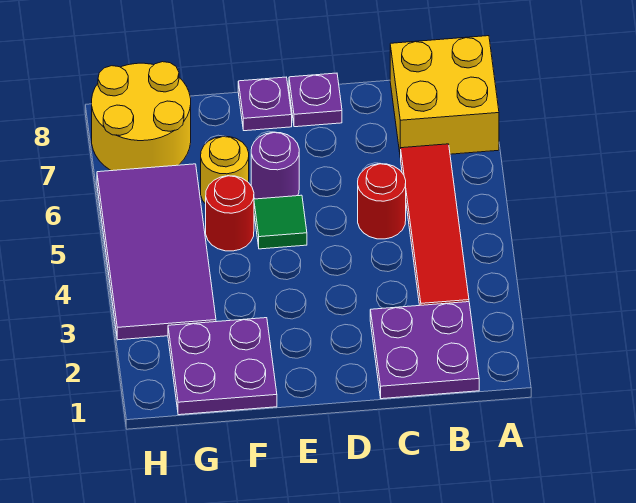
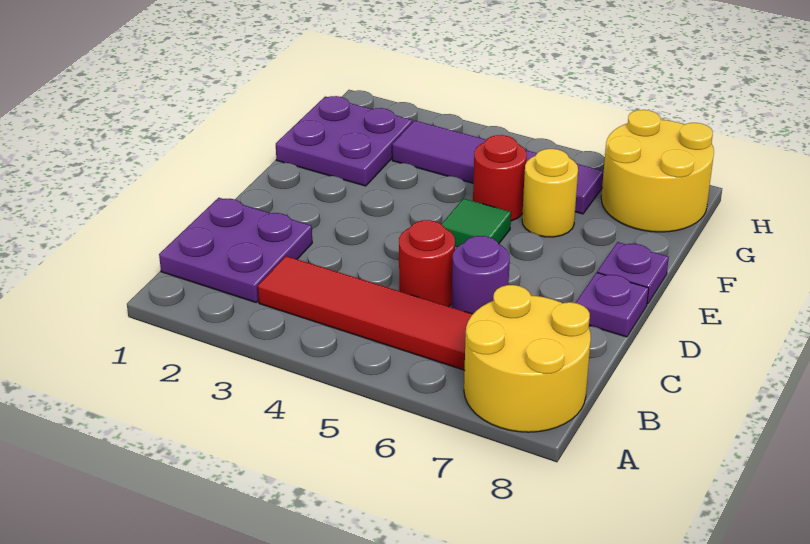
yellow 2x2 brick [390,36,499,158] -> yellow 2x2 round brick [464,285,591,432]
purple 1x1 round brick [251,132,299,199] -> purple 1x1 round brick moved to [452,236,510,314]
purple 2x4 tile [97,164,216,340] -> purple 1x4 tile [392,120,604,214]

